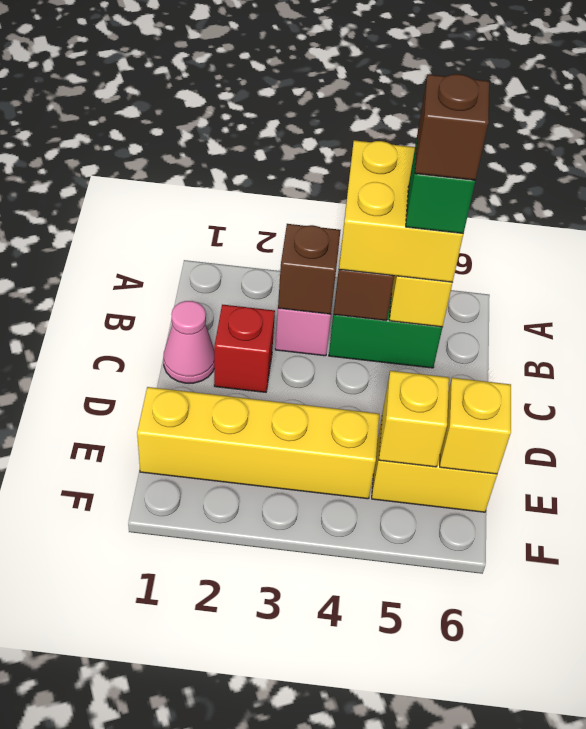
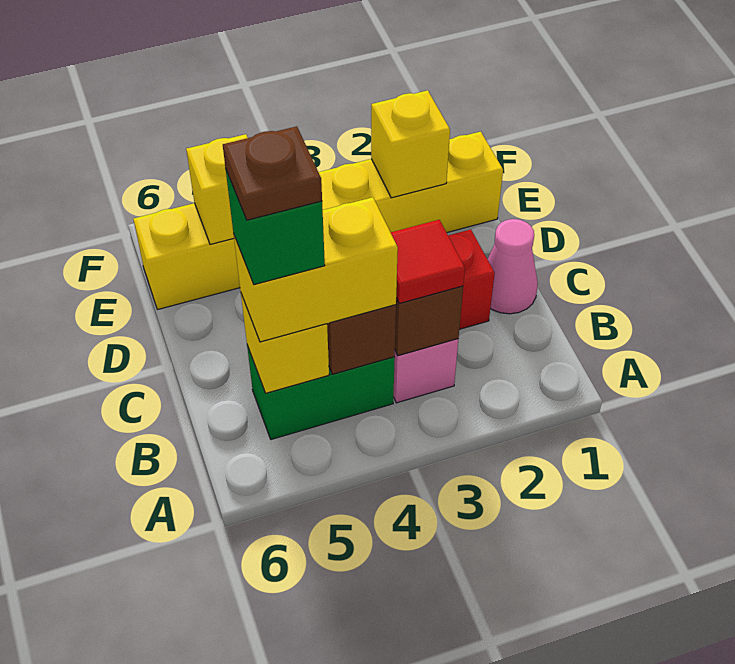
yellow 2x2 brick [339,140,463,282] -> yellow 1x2 brick [234,197,398,342]
none -> red 1x1 tile [391,220,465,303]
brown 1x1 brick [415,74,489,180] -> brown 1x1 plate [223,126,322,220]
yellow 1x1 brick [440,378,511,474] -> yellow 1x1 brick moved to [371,90,450,198]

